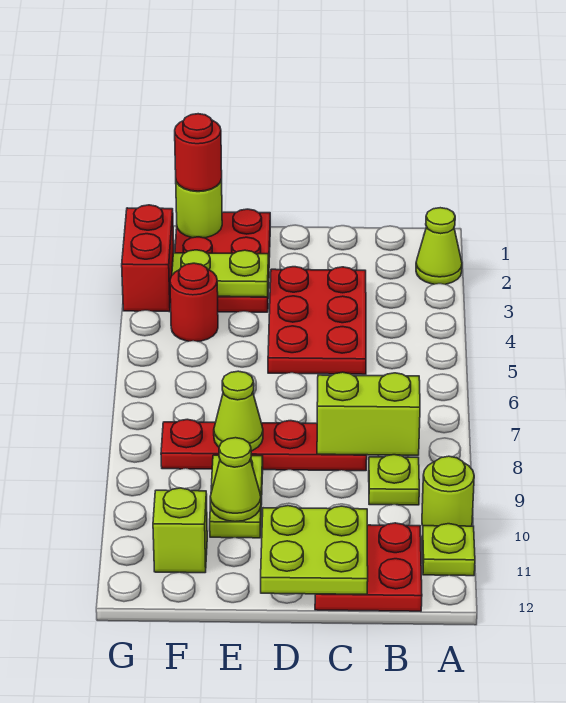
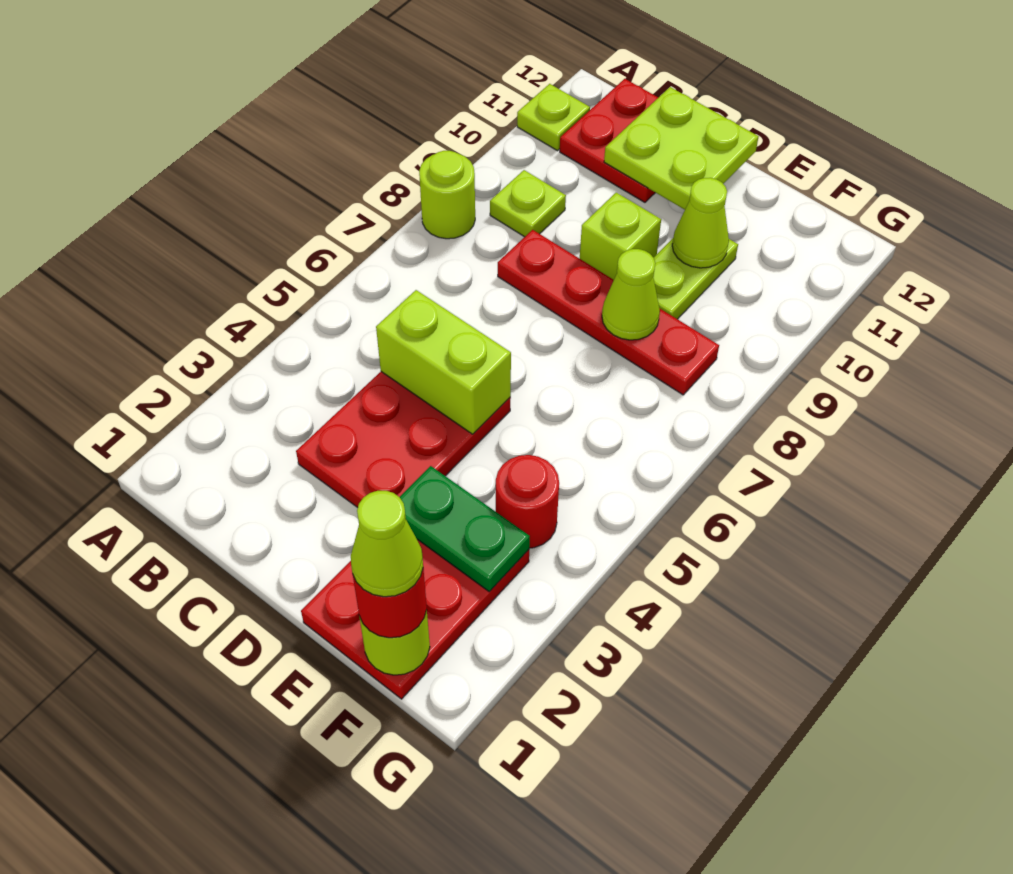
lime 1x1 cone [416,208,462,284] -> lime 1x1 cone moved to [351,491,423,597]
lime 1x1 round brick [422,456,474,526] -> lime 1x1 round brick moved to [419,151,475,239]
lime 1x2 brick [317,372,420,455] -> lime 1x2 brick moved to [376,290,511,434]
lime 1x2 plate [172,250,269,297] -> green 1x2 plate [400,466,530,592]
lime 1x1 brick [153,488,207,573] -> lime 1x1 brick moved to [580,193,661,280]
red 1x2 brick [122,205,174,312] -> none

